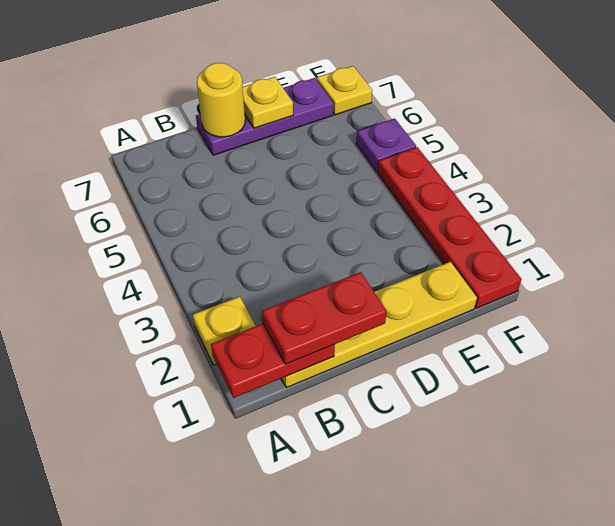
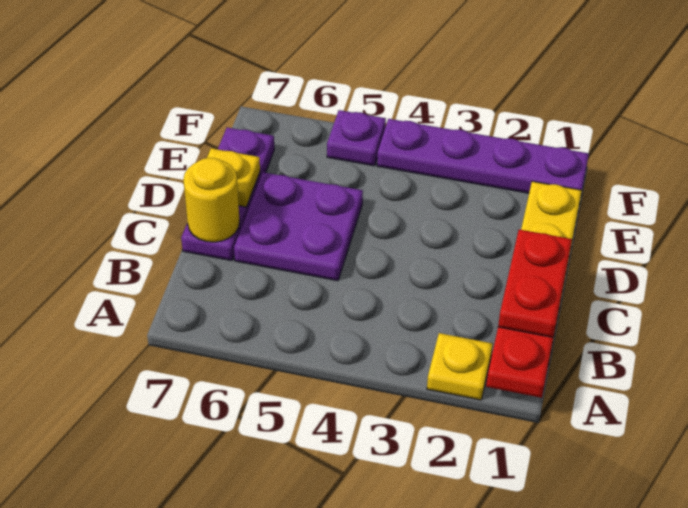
none -> purple 2x2 plate [234,172,363,281]
red 1x4 plate [378,147,522,308] -> purple 1x4 plate [377,119,589,193]
yellow 1x1 plate [317,66,372,115] -> none

